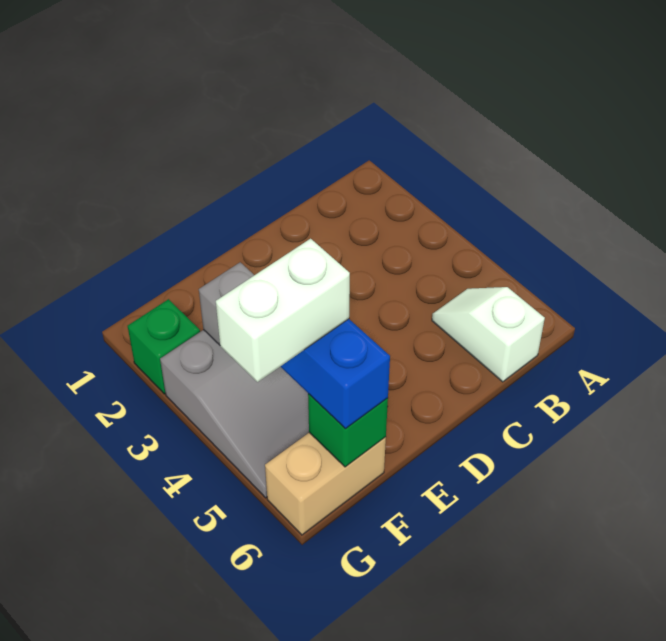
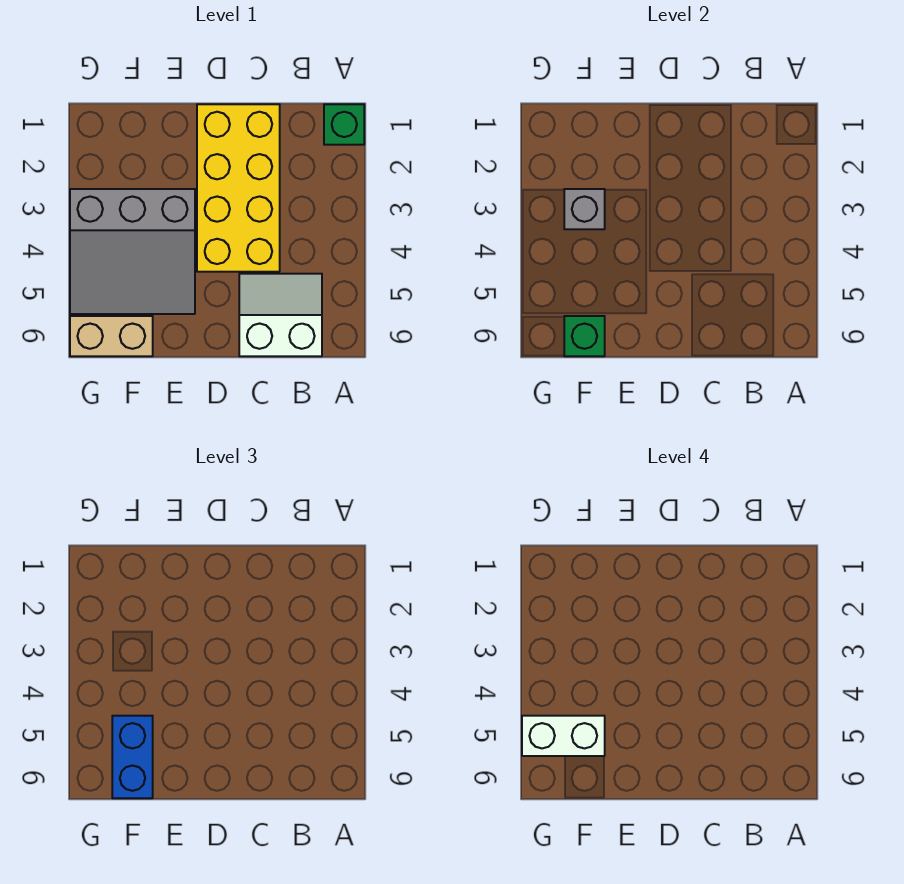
white 1x2 slope [432,287,545,382] -> white 2x2 slope [239,274,322,356]
none -> yellow 2x4 brick [197,104,280,272]
green 1x1 brick [128,299,200,394] -> green 1x1 brick moved to [324,104,364,145]

